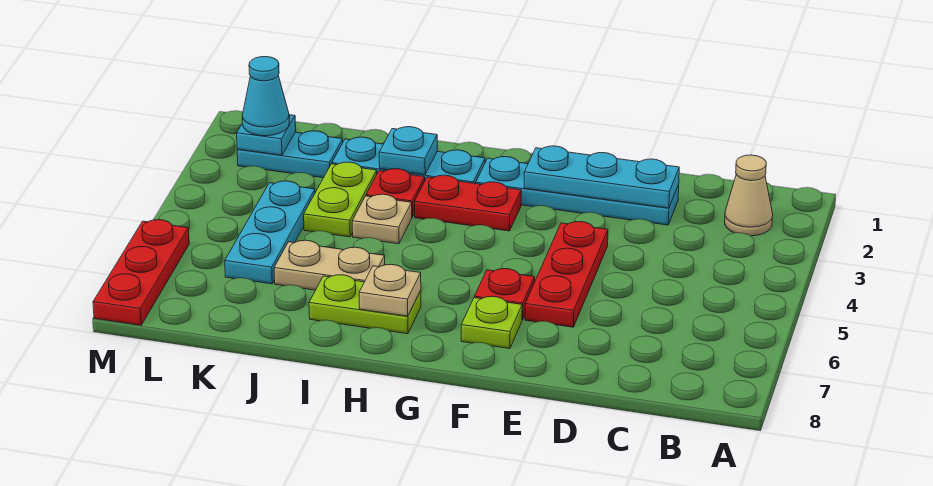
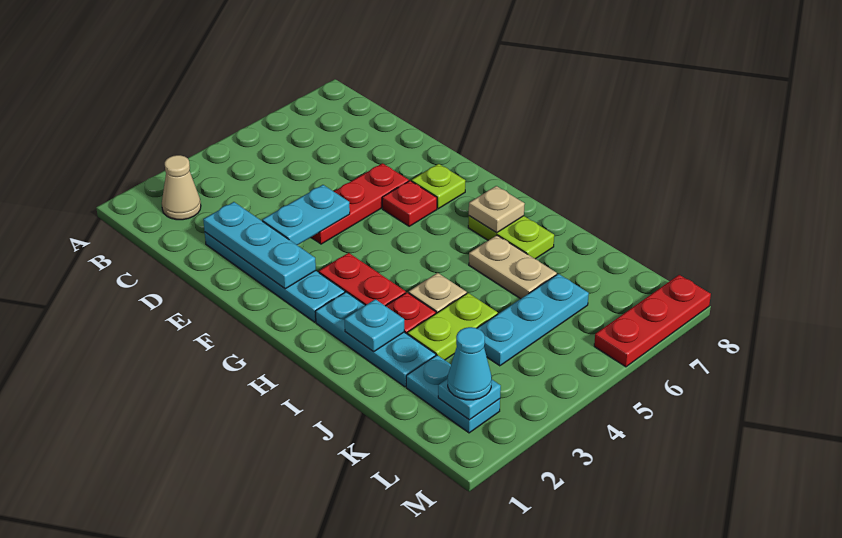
none -> cyan 1x2 plate [262,185,350,245]

